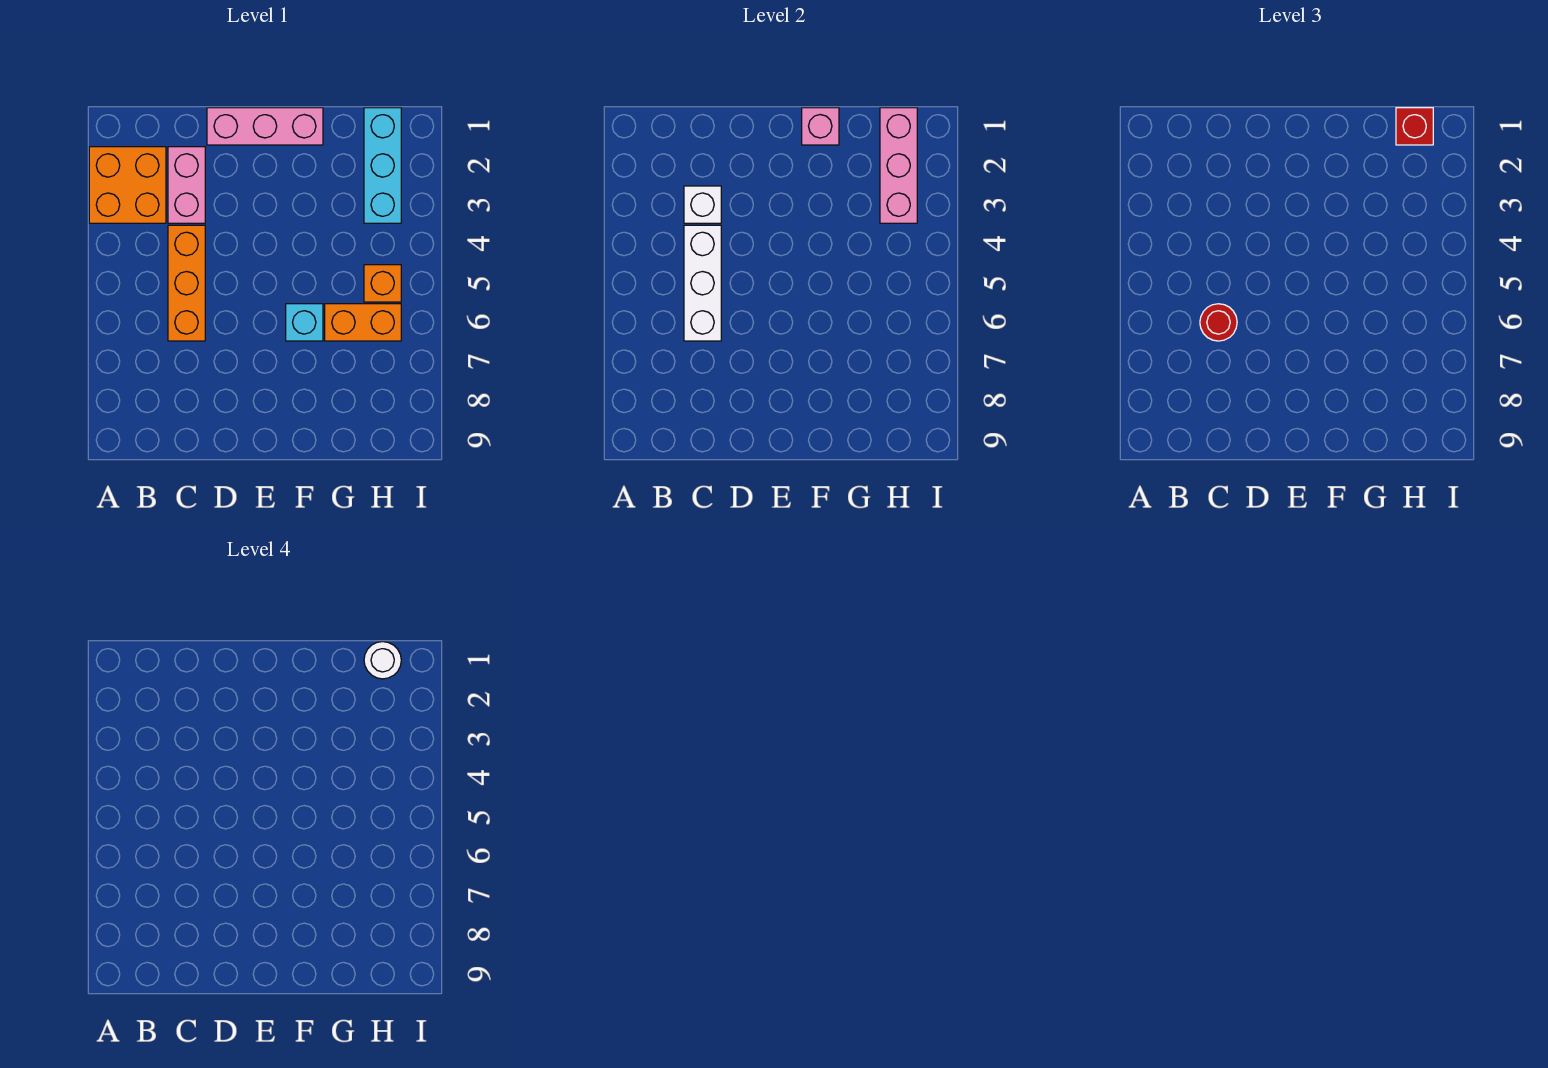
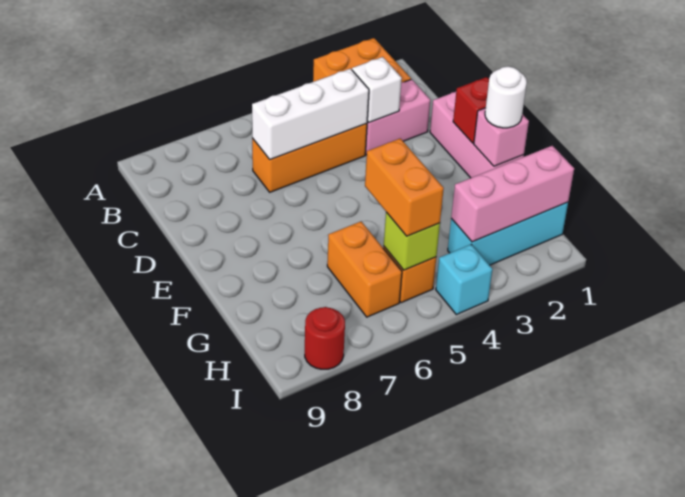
red 1x1 round brick [1200,304,1237,341] -> red 1x1 round brick moved to [305,307,345,369]
cyan 1x1 brick [286,304,323,341] -> cyan 1x1 brick moved to [436,244,493,315]
none -> orange 1x2 brick [365,138,444,236]
red 1x1 brick [1396,108,1433,145] -> red 1x1 brick moved to [453,77,489,143]
white 1x1 round brick [364,642,401,679] -> white 1x1 round brick moved to [485,66,527,128]
none -> lime 1x1 brick [384,212,440,270]

